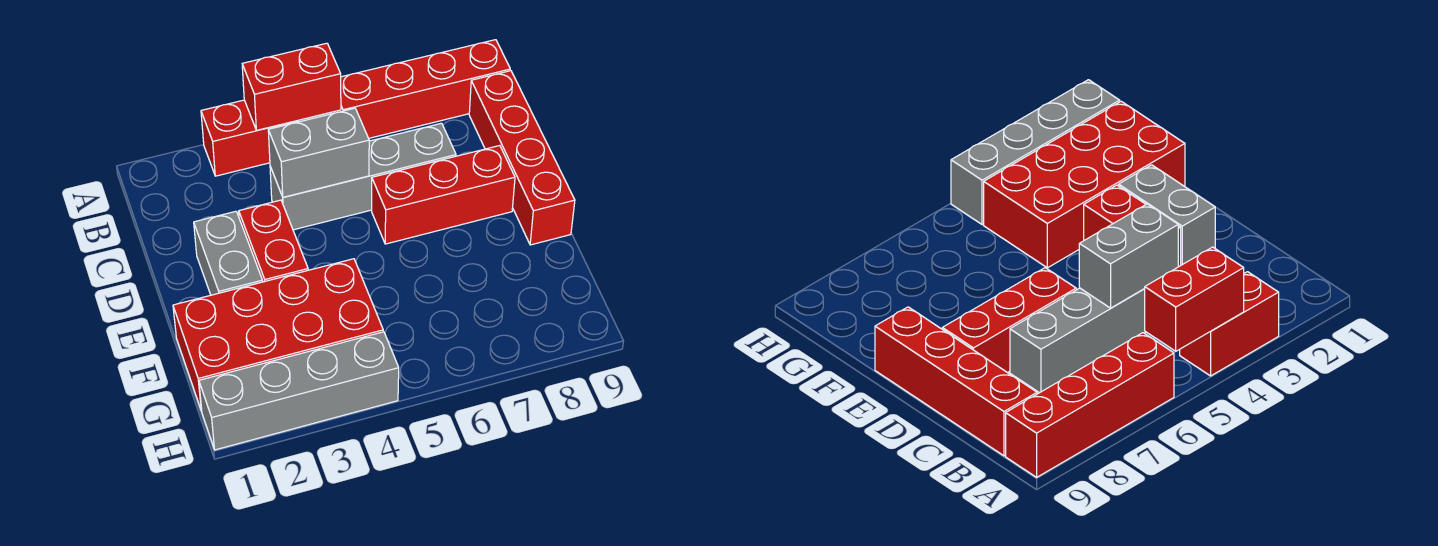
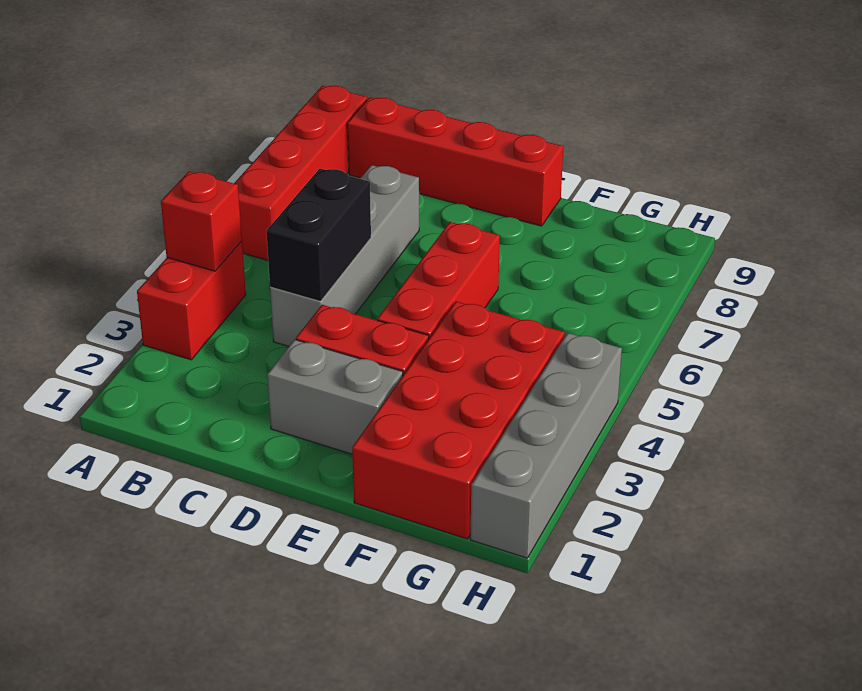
red 1x2 brick [242,43,341,130] -> red 1x1 brick [161,171,242,271]
grey 1x2 brick [268,108,369,197] -> black 1x2 brick [267,169,371,302]
red 1x3 brick [372,146,515,244] -> red 1x3 brick moved to [377,222,500,338]

